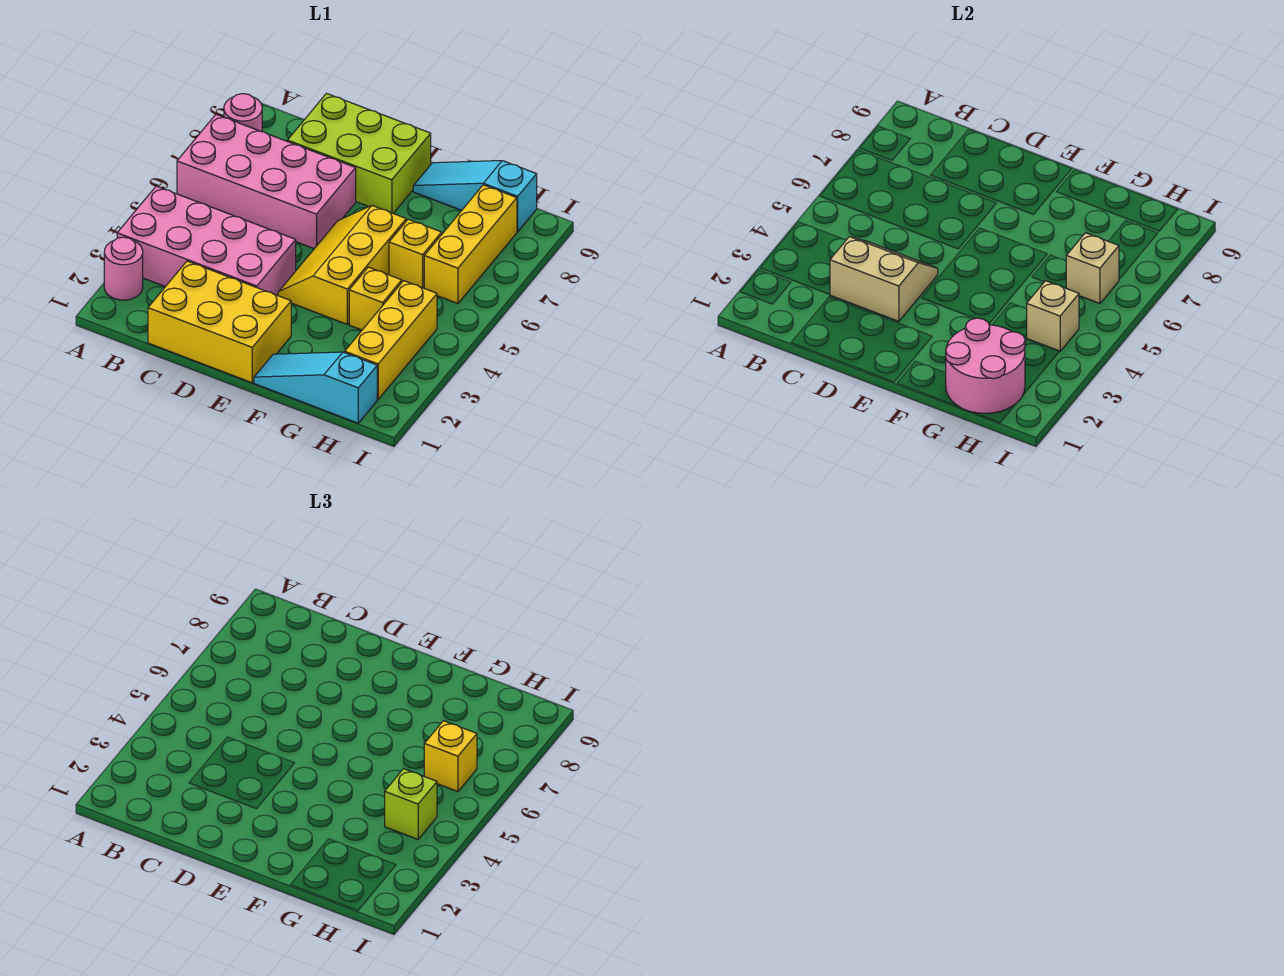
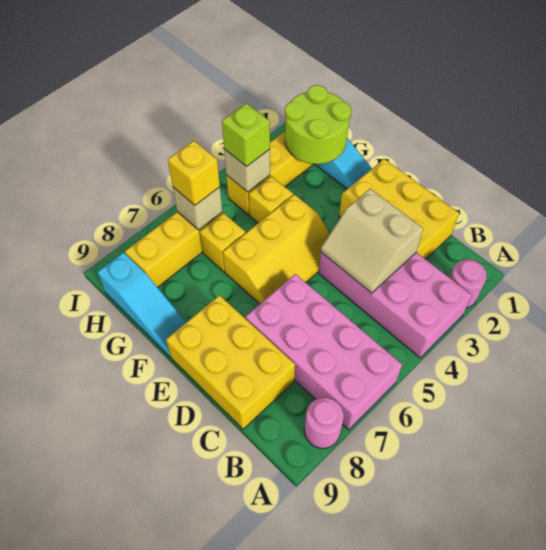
lime 2x3 brick [288,94,431,213] -> yellow 2x3 brick [166,295,295,429]
pink 2x2 round brick [946,318,1025,413] -> lime 2x2 round brick [285,85,351,164]

